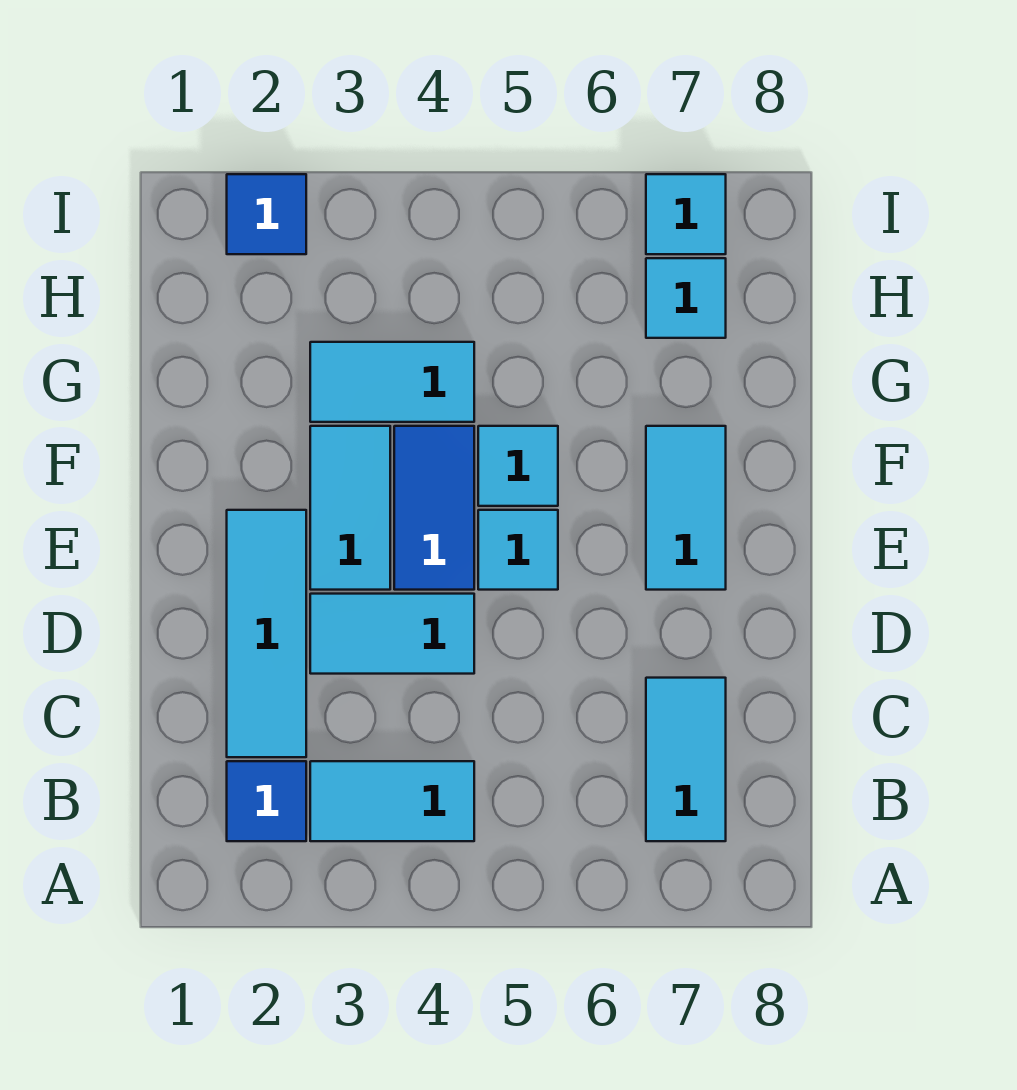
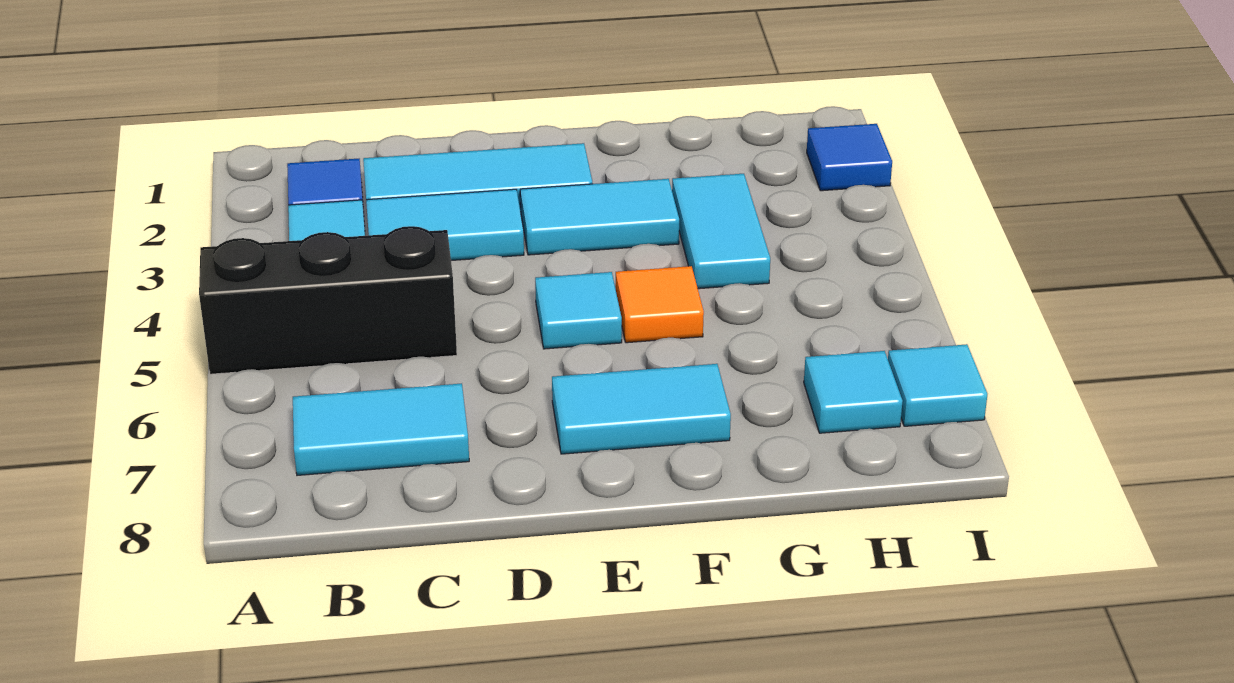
none -> black 1x3 brick [199,226,457,374]
cyan 1x2 tile [310,594,474,674] -> cyan 1x2 tile turned to [366,189,524,261]
blue 1x2 tile [394,426,474,590] -> none
cyan 1x1 tile [478,426,558,506] -> orange 1x1 tile [616,266,704,343]

